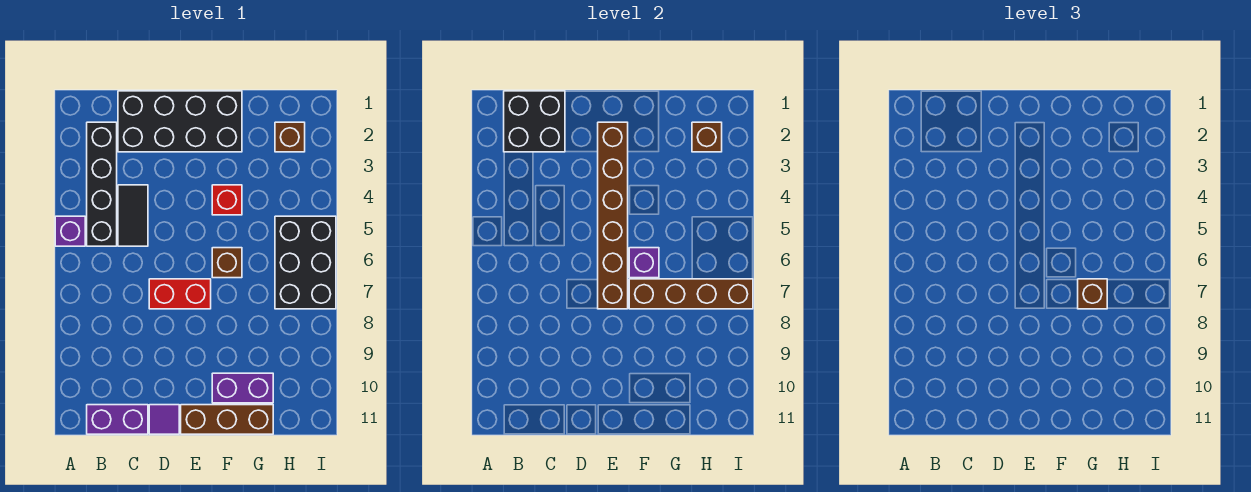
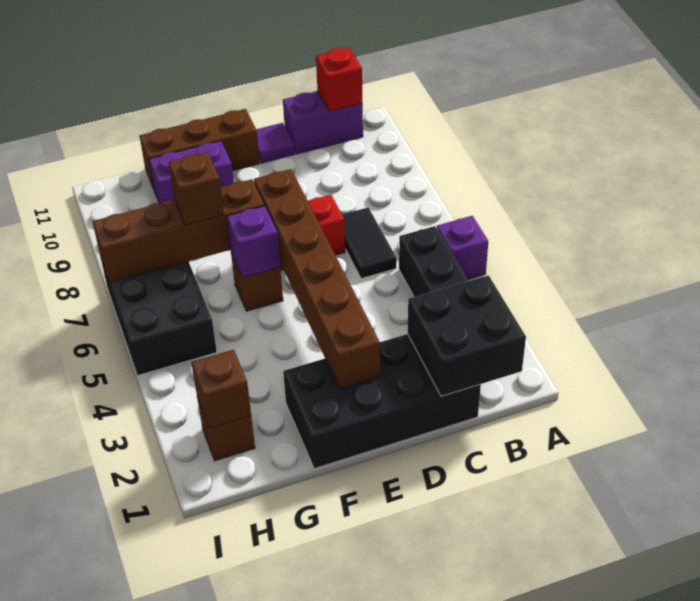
black 1x2 tile [118,185,148,246] -> black 1x2 tile moved to [342,207,397,279]
red 1x1 brick [212,185,242,215] -> red 1x1 brick moved to [316,47,362,111]

